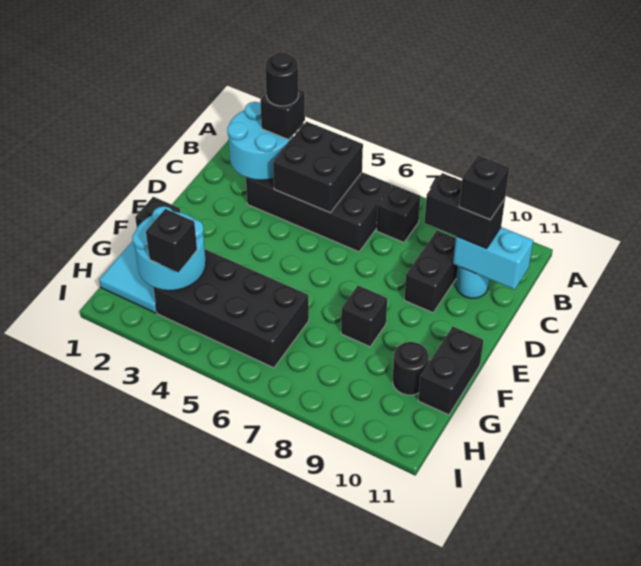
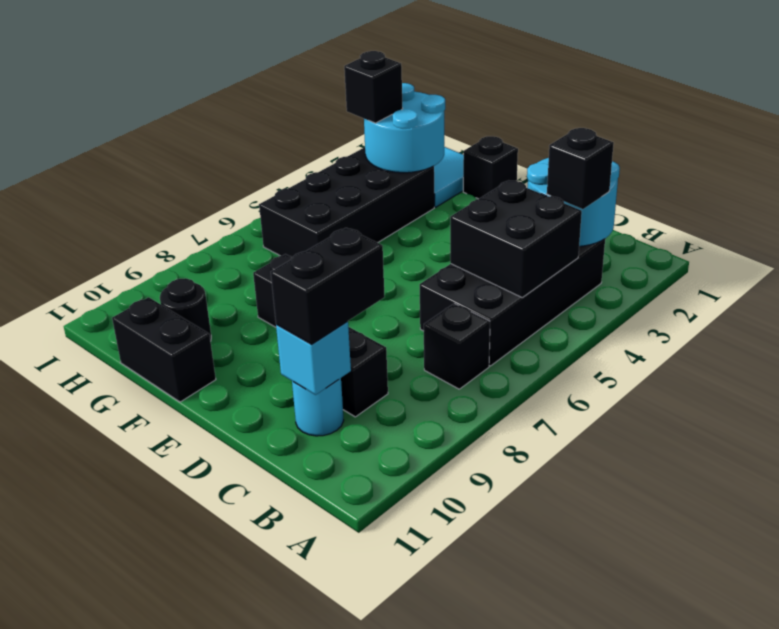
black 1x1 round brick [265,52,299,106] -> none
cyan 1x2 brick [453,227,533,290] -> cyan 1x1 brick [276,321,351,395]
black 1x1 brick [459,155,509,220] -> none

